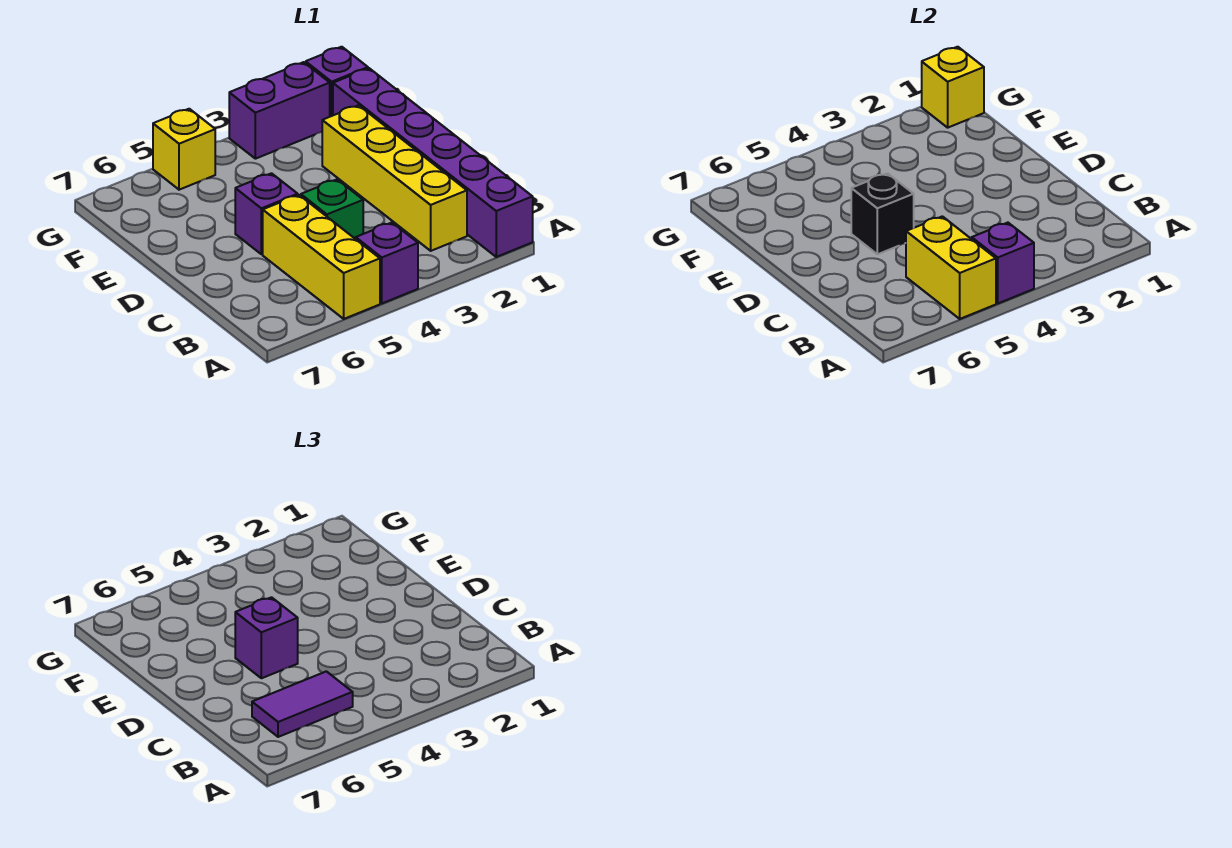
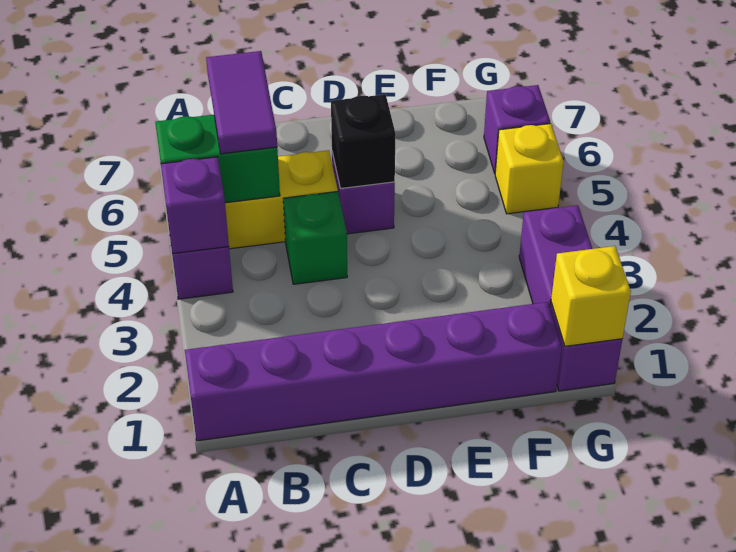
yellow 1x2 brick [906,216,996,319] -> green 1x2 brick [155,115,280,203]
yellow 1x4 brick [322,105,467,251] -> none
purple 1x1 brick [235,597,298,678] -> purple 1x1 brick moved to [484,85,550,173]

